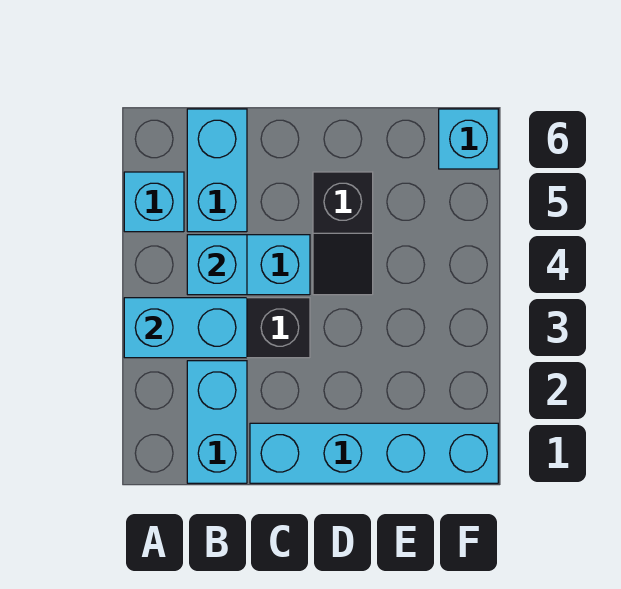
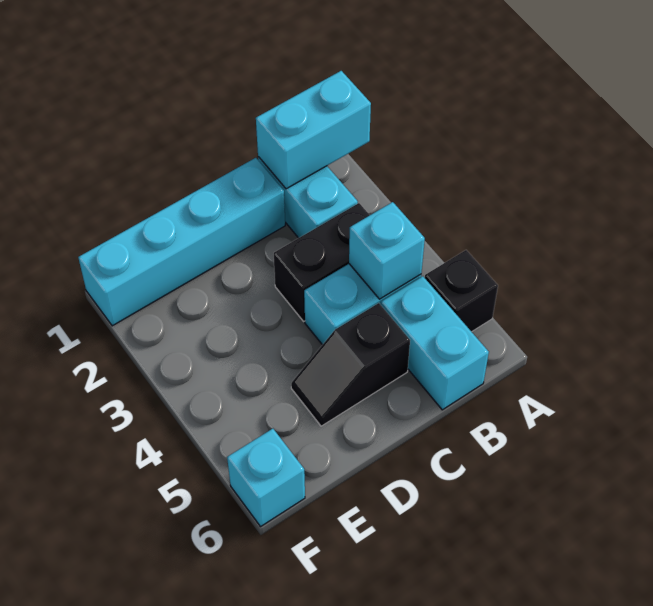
cyan 1x2 brick [124,298,247,358] -> cyan 1x2 brick moved to [256,71,371,189]
cyan 1x1 brick [124,172,184,232] -> black 1x1 brick [425,250,498,332]
black 1x2 slope [313,172,373,295] -> black 1x2 slope turned to [291,303,410,426]

